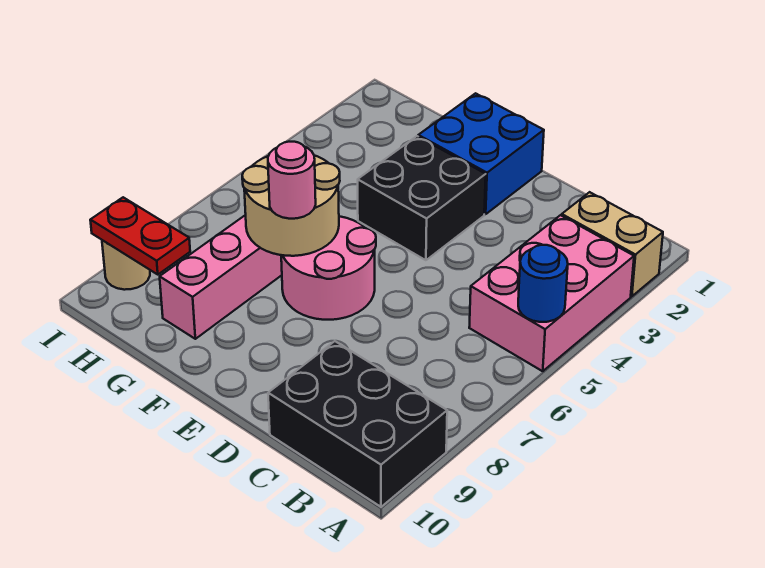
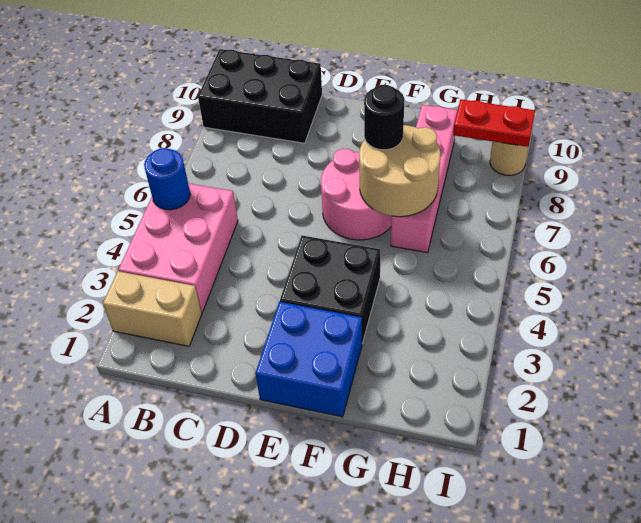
pink 1x1 round brick [268,142,316,219] -> black 1x1 round brick [364,85,405,150]

